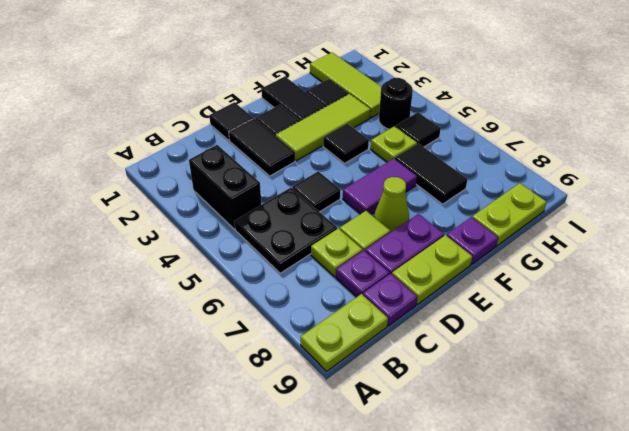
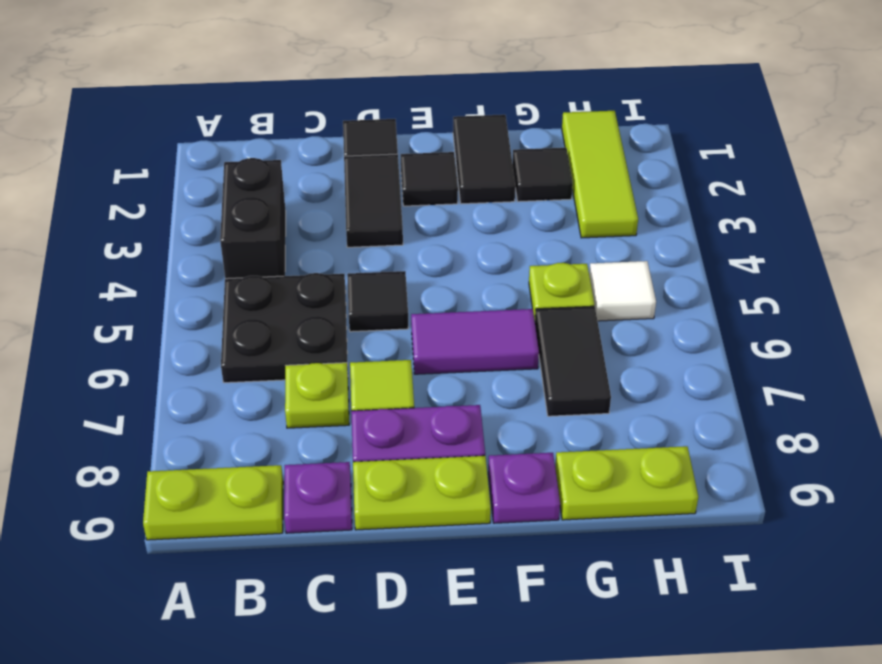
purple 1x1 plate [336,251,389,297] -> none
lime 1x3 tile [276,94,371,161] -> none
lime 1x1 cone [374,177,409,232] -> none
black 1x1 tile [323,124,369,163] -> none
black 1x1 round brick [379,78,413,129] -> none
black 1x1 tile [396,112,441,147] -> white 1x1 tile [589,261,656,321]

